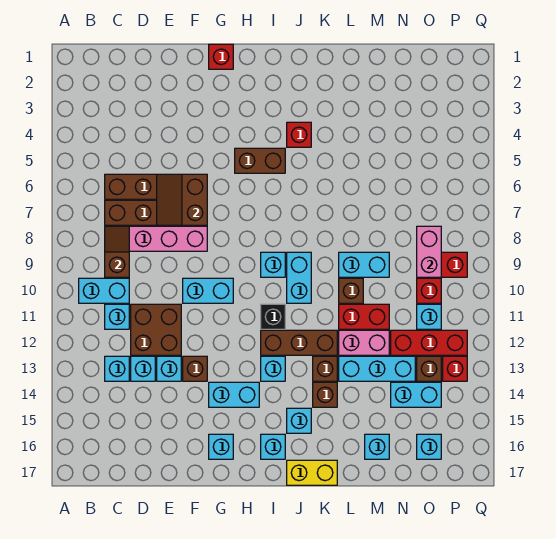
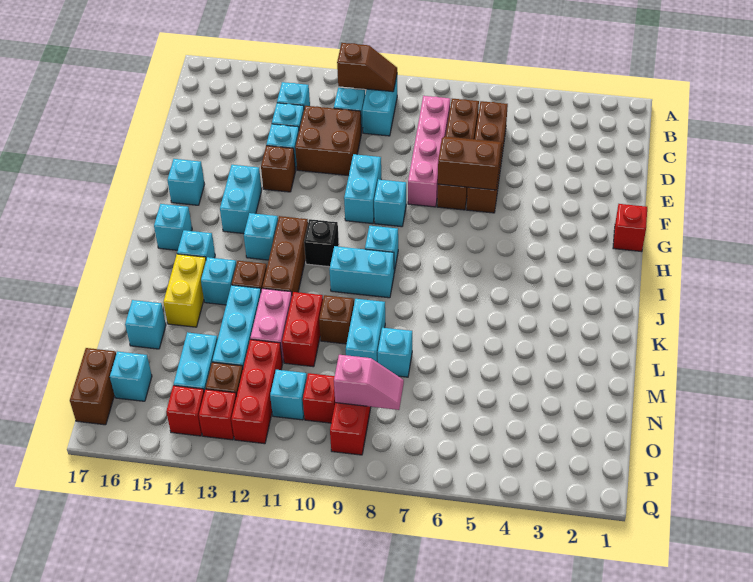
brown 1x2 slope [105,226,129,277] -> brown 1x2 slope moved to [337,43,397,92]
none -> cyan 1x1 brick [374,179,406,227]
brown 1x2 brick [235,148,285,173] -> brown 1x2 brick moved to [70,348,116,425]
red 1x1 brick [287,122,311,147] -> red 1x1 brick moved to [166,385,204,436]
yellow 1x2 brick [287,460,337,485] -> yellow 1x2 brick moved to [163,254,206,327]
brown 1x1 brick [313,382,337,407] -> cyan 1x1 brick [201,257,236,305]
none -> cyan 1x1 brick [378,328,412,377]
pink 1x2 brick [417,226,441,277] -> pink 1x2 slope [334,355,404,410]

